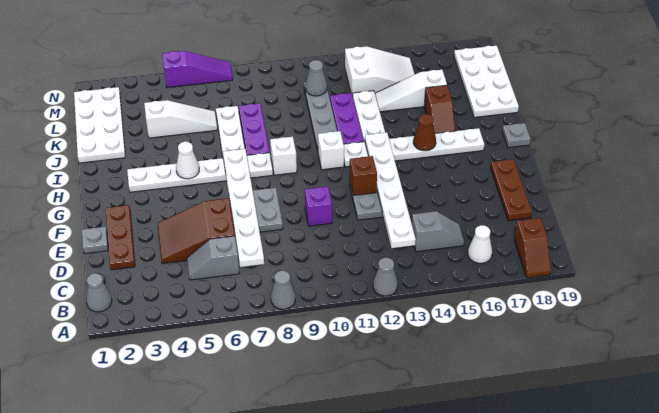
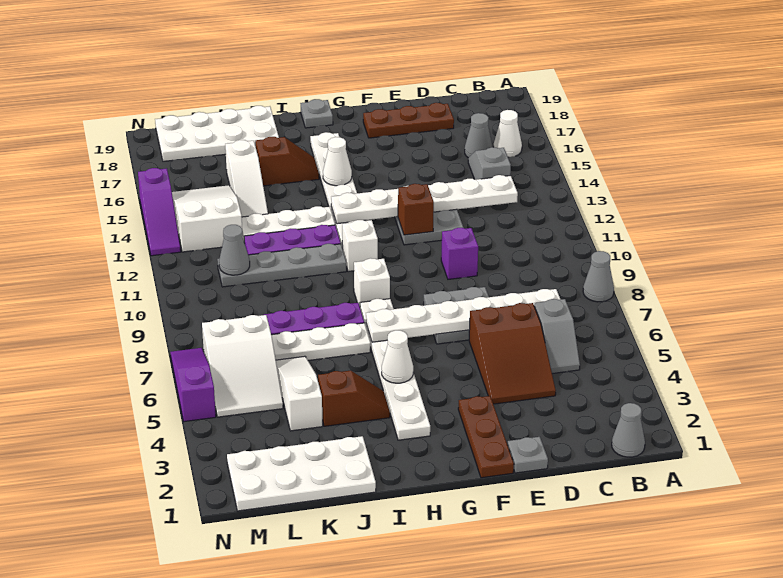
grey 1x1 cone [373,258,398,296] -> grey 1x1 cone moved to [465,113,493,158]
brown 1x2 slope [514,218,551,278] -> brown 1x2 slope moved to [318,371,390,426]
brown 1x3 plate [106,205,135,270] -> brown 1x3 plate turned to [458,396,514,478]
brown 1x1 cone [413,114,436,151] -> white 1x1 cone [323,137,352,186]
none -> white 2x3 slope [202,315,283,417]
none -> purple 1x3 slope [138,168,181,256]

